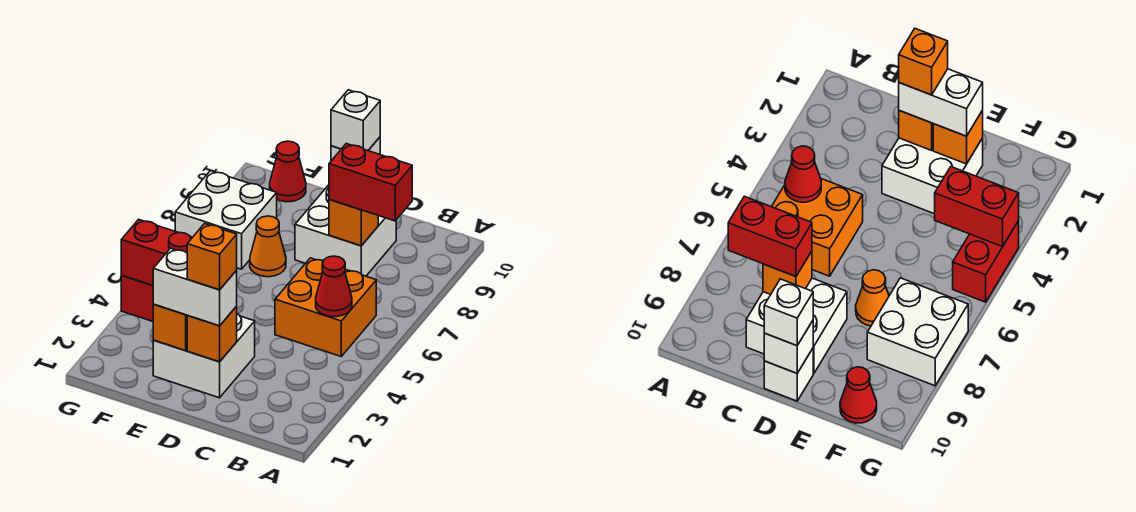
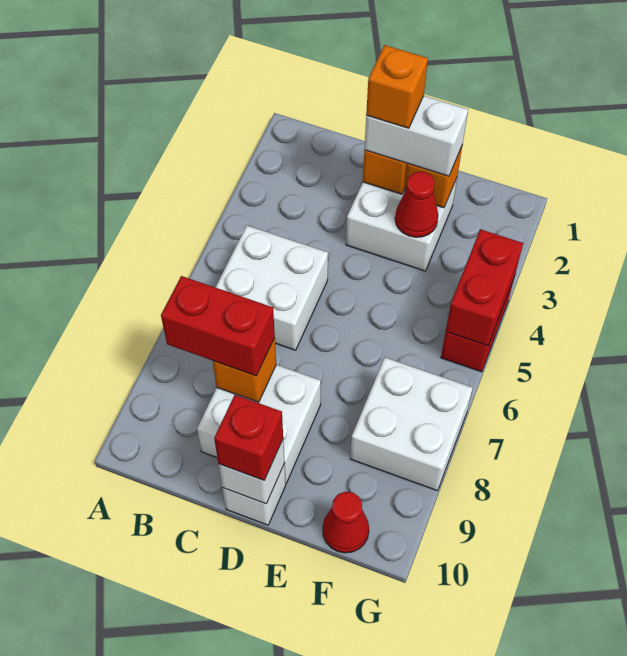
orange 2x2 brick [275,258,376,356] -> white 2x2 brick [215,226,328,350]
red 1x1 cone [316,256,352,317] -> red 1x1 cone moved to [395,172,438,237]
white 1x1 brick [331,90,380,151] -> red 1x1 brick [214,395,283,480]
orange 1x1 cone [250,216,286,277] -> none
red 1x2 brick [121,219,193,286] -> red 1x2 brick turned to [446,229,523,346]

